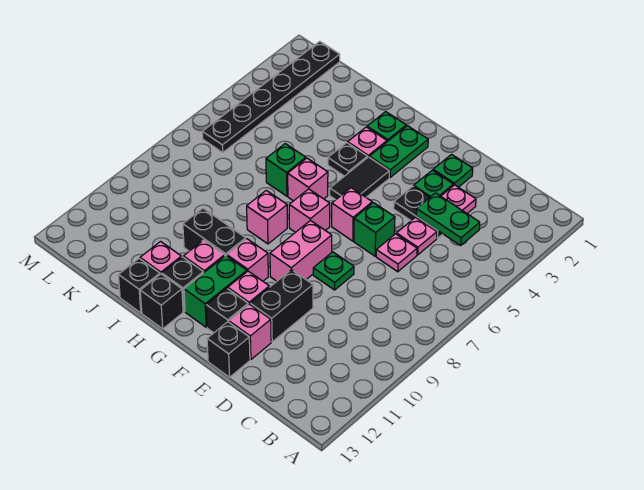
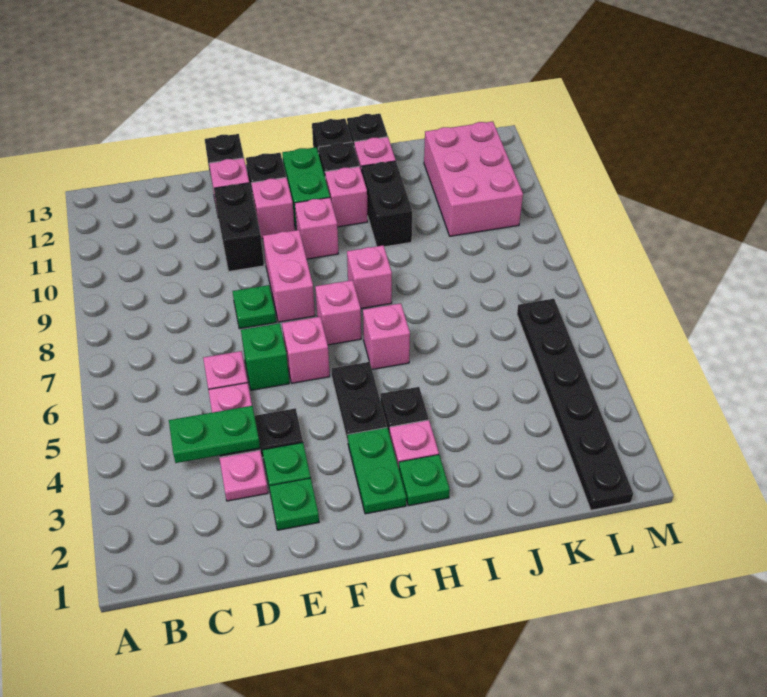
black 1x2 tile [330,157,389,200] -> black 1x2 plate [332,362,387,442]
black 1x2 brick [183,208,246,256] -> black 1x2 brick turned to [362,161,412,247]
green 1x1 brick [266,144,306,196] -> none
none -> pink 2x3 brick [424,121,523,236]

